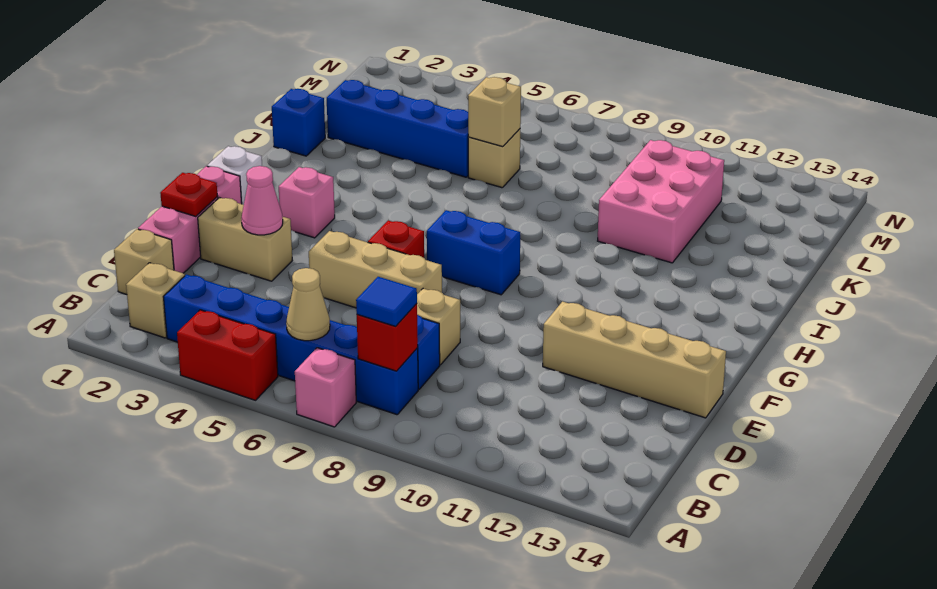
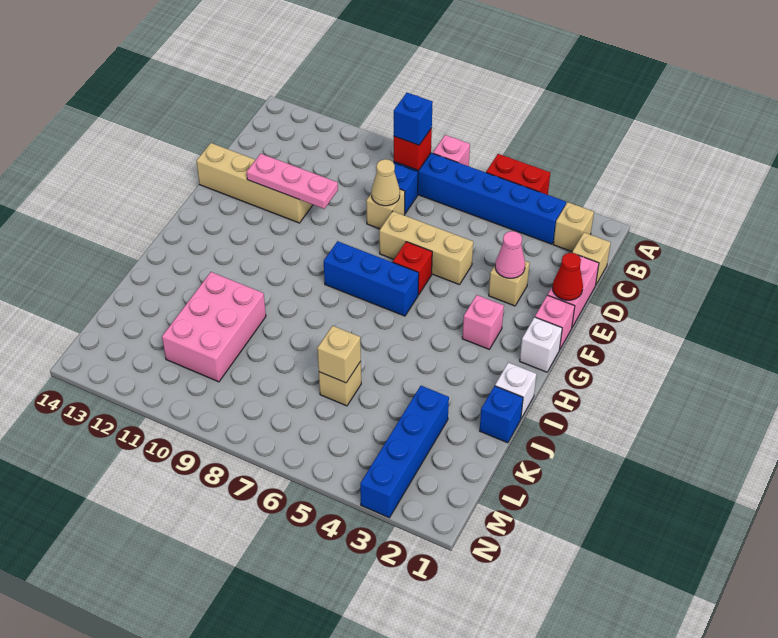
tan 1x1 cone [286,268,330,341] -> tan 1x1 cone moved to [372,159,400,206]
blue 1x1 tile [356,277,417,326] -> blue 1x1 brick [394,93,433,145]
red 1x1 plate [160,173,218,217] -> red 1x1 cone [553,253,583,300]
tan 1x2 brick [198,198,292,281] -> tan 1x1 brick [489,261,529,306]
none -> pink 1x3 plate [247,154,338,209]
blue 1x2 brick [427,210,520,295] -> blue 1x3 brick [324,241,419,316]
none -> white 1x1 brick [495,363,536,418]
blue 1x4 brick [327,80,468,177] -> blue 1x4 brick turned to [360,386,449,518]

